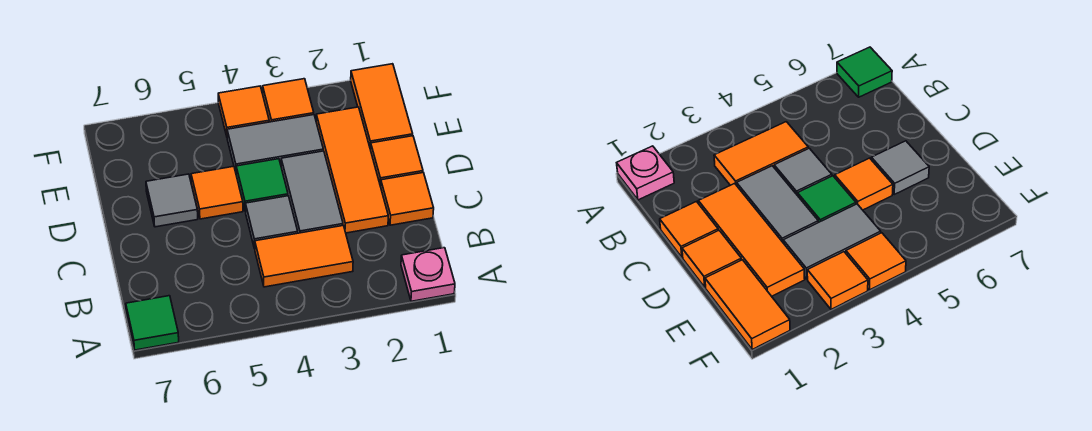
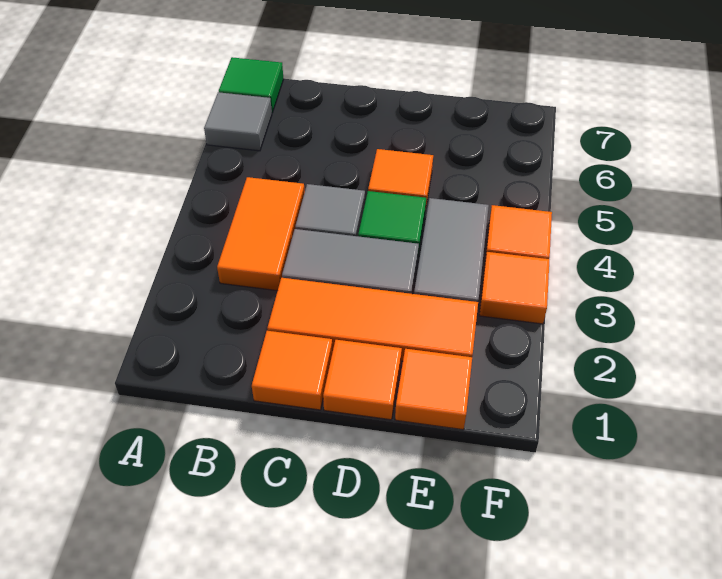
pink 1x1 plate [401,248,455,301] -> none
grey 1x1 tile [146,174,198,227] -> grey 1x1 tile moved to [204,92,272,151]
orange 1x2 tile [351,64,413,150] -> orange 1x1 tile [395,349,472,430]

